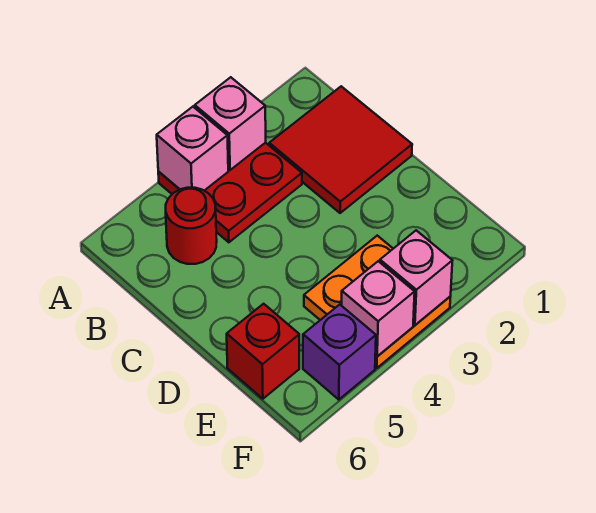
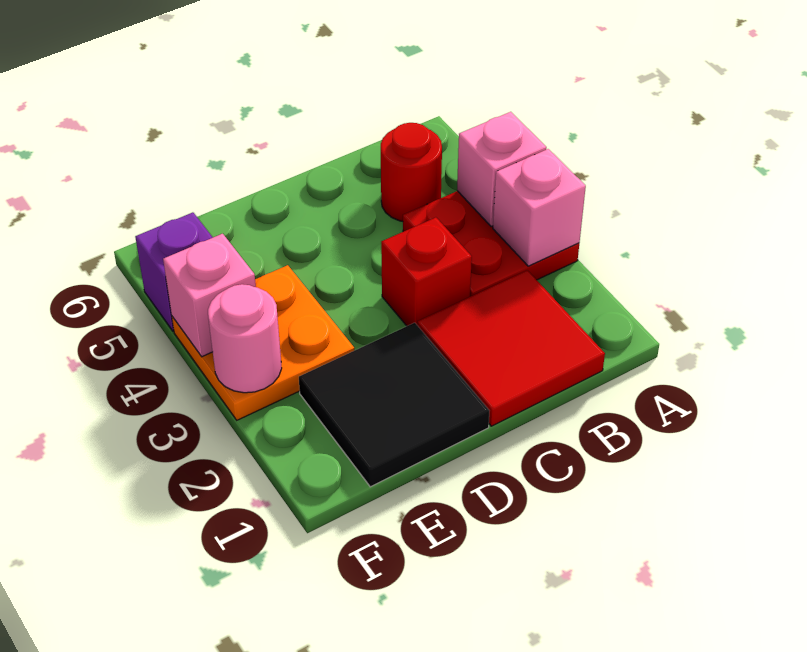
none -> black 2x2 tile [299,323,489,487]
red 1x1 brick [227,304,299,399] -> red 1x1 brick moved to [381,217,472,326]
pink 1x1 brick [380,230,452,325] -> pink 1x1 round brick [208,284,282,393]

